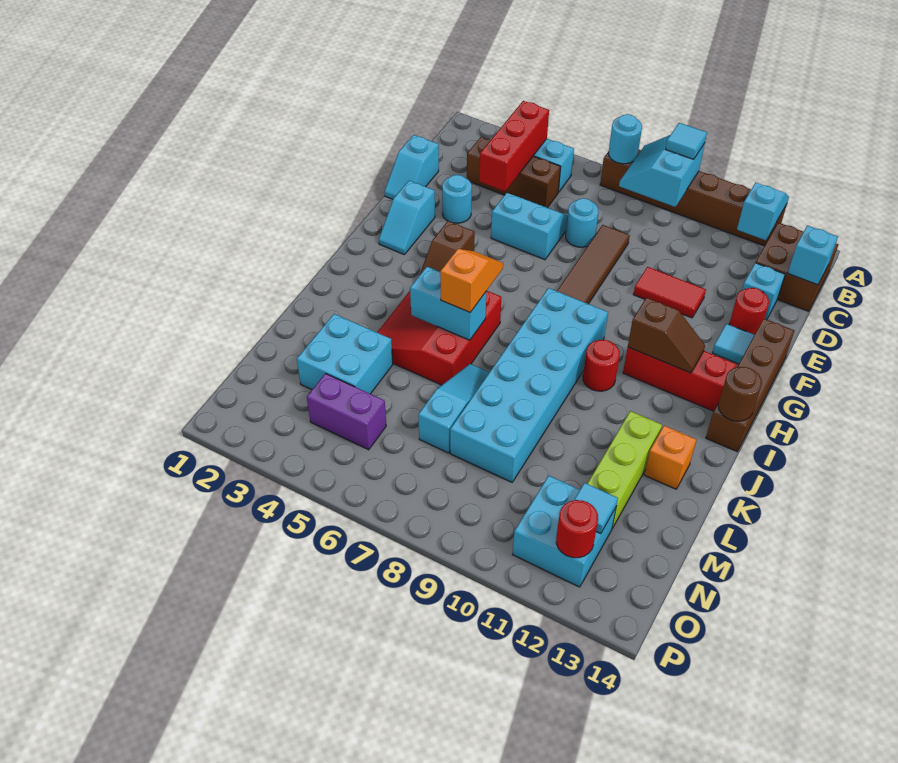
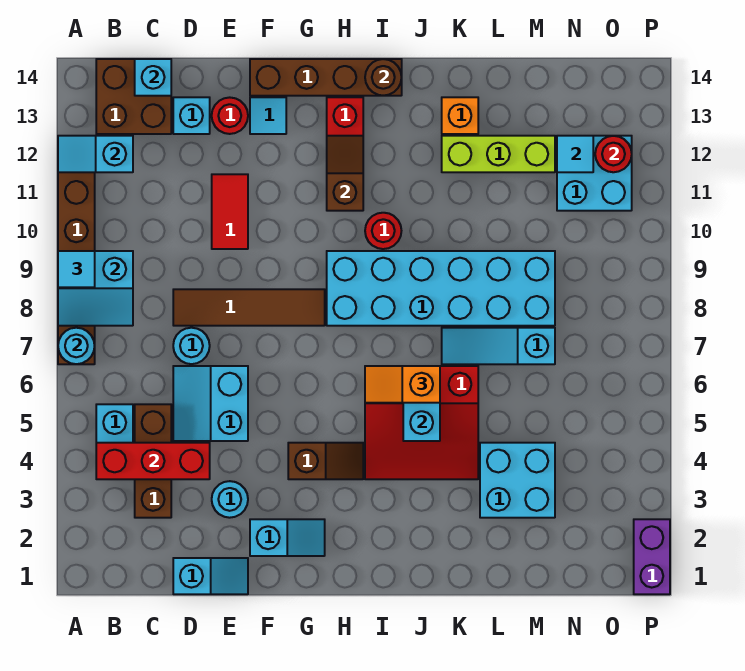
purple 1x2 brick [307,374,386,450] -> purple 1x2 brick moved to [634,519,670,594]

